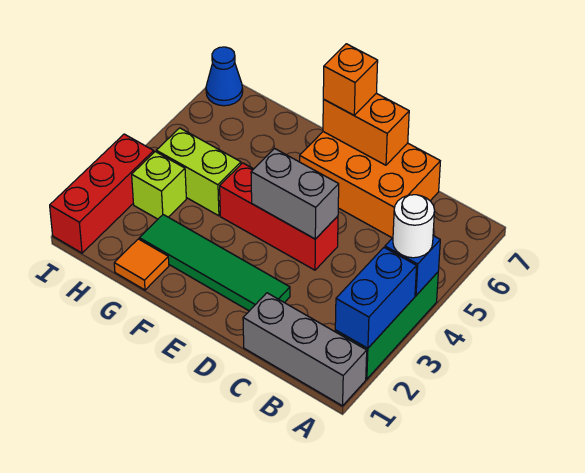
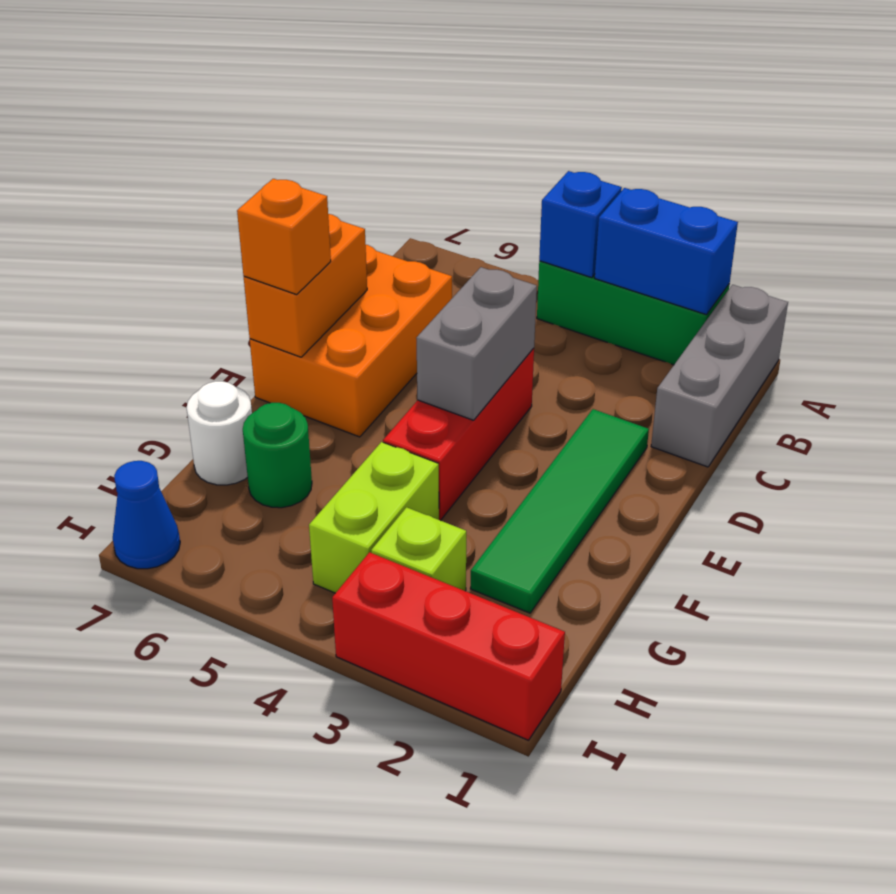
white 1x1 round brick [393,195,435,258] -> white 1x1 round brick moved to [187,381,252,485]
orange 1x1 tile [114,239,169,290] -> none
none -> green 1x1 round brick [243,403,312,508]

